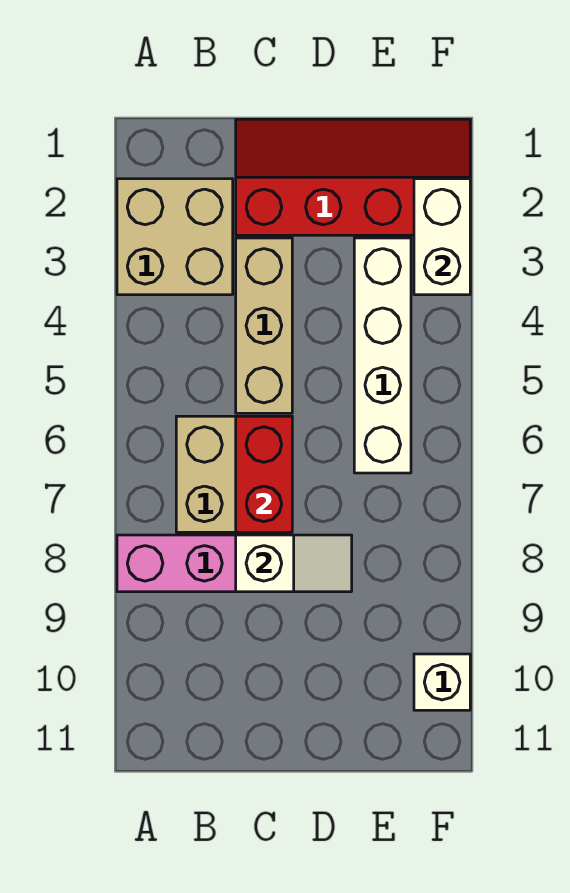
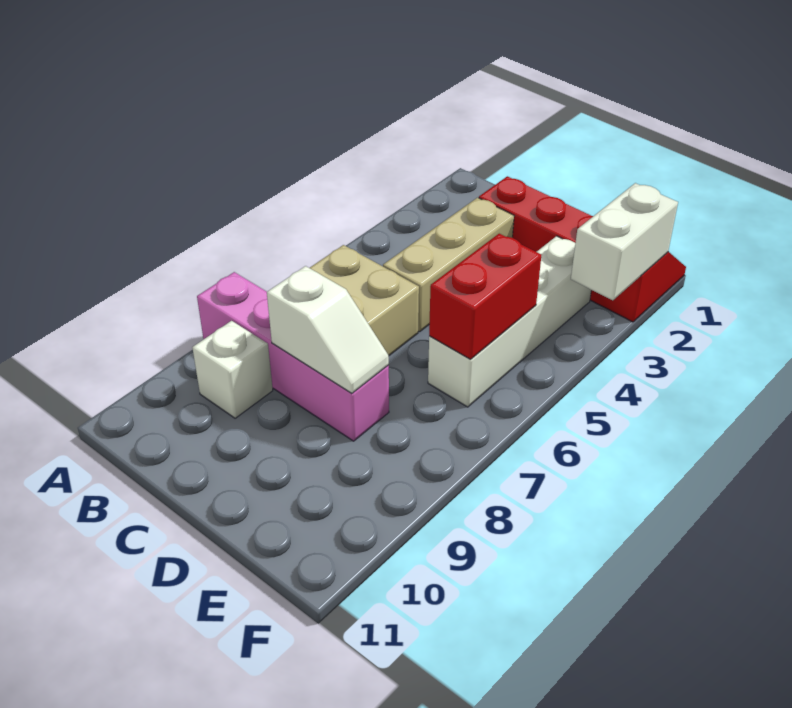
tan 2x2 brick [117,179,233,295] -> none
red 1x2 brick [236,416,292,532] -> red 1x2 brick moved to [429,234,541,359]
white 1x1 brick [414,654,470,710] -> white 1x1 brick moved to [192,321,273,418]

